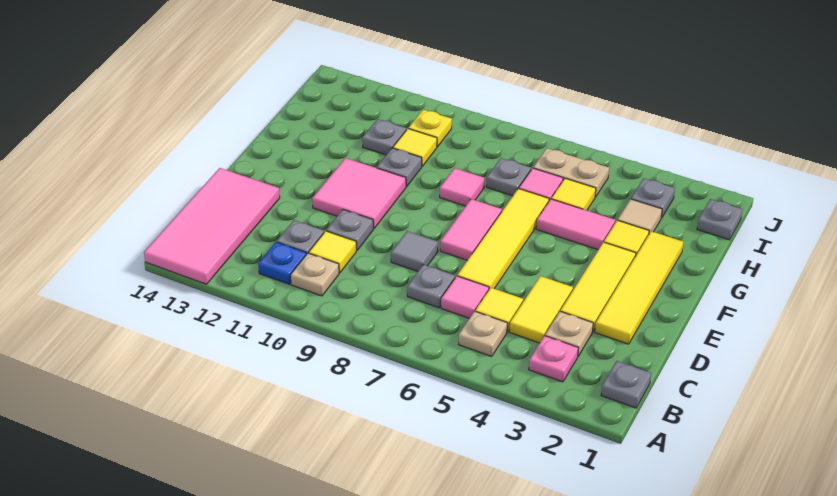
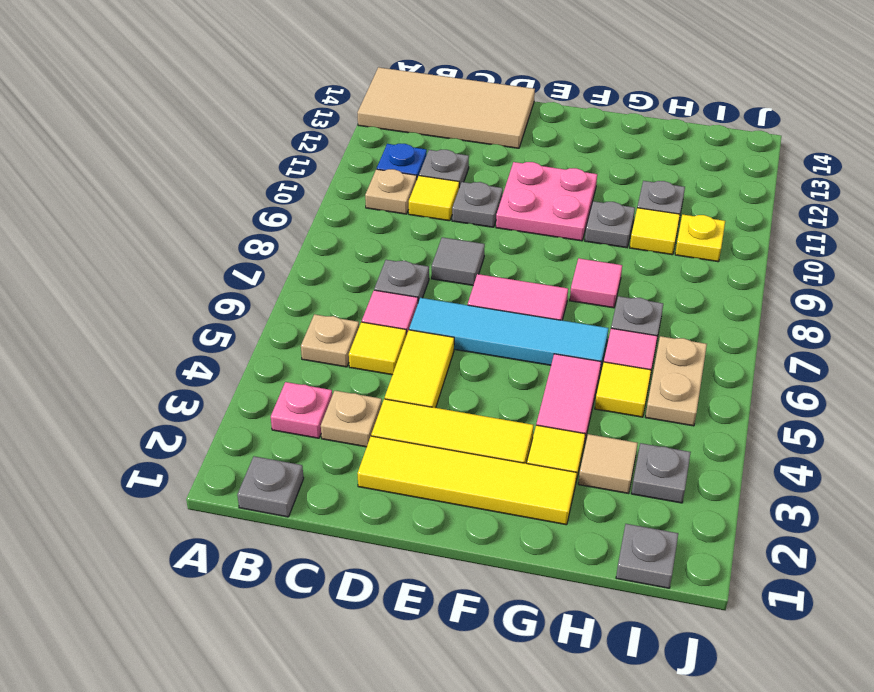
pink 2x4 tile [144,168,280,284] -> tan 2x4 tile [358,67,535,148]
yellow 1x2 tile [509,276,573,343] -> yellow 1x2 tile turned to [385,330,454,408]
yellow 1x4 tile [457,188,549,289] -> cyan 1x4 tile [409,298,608,371]
pink 2x2 tile [312,158,406,229] -> pink 2x2 plate [496,162,597,241]

